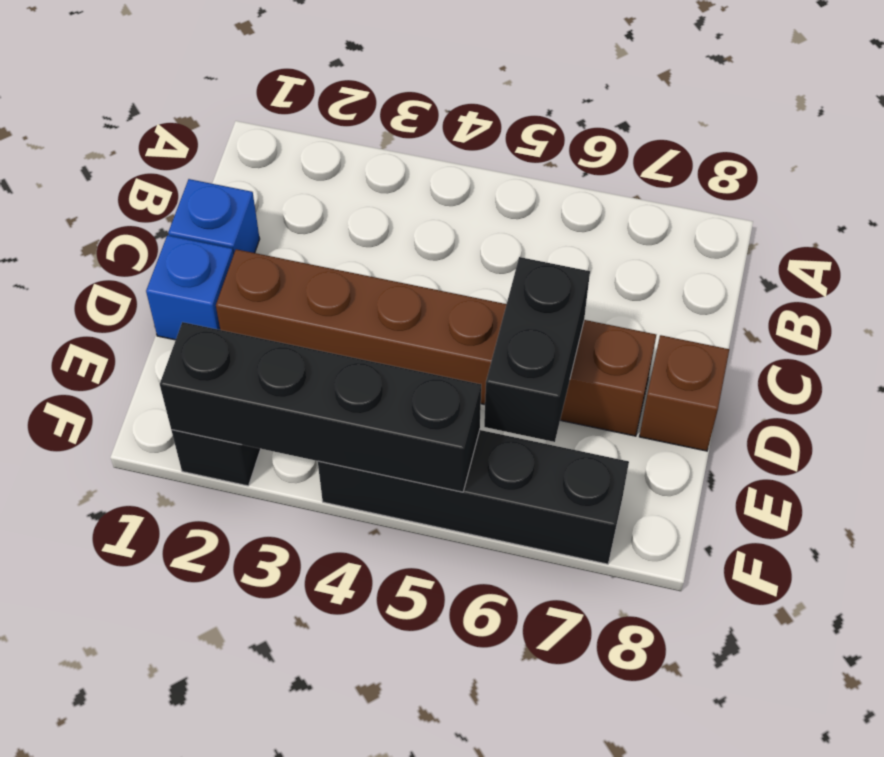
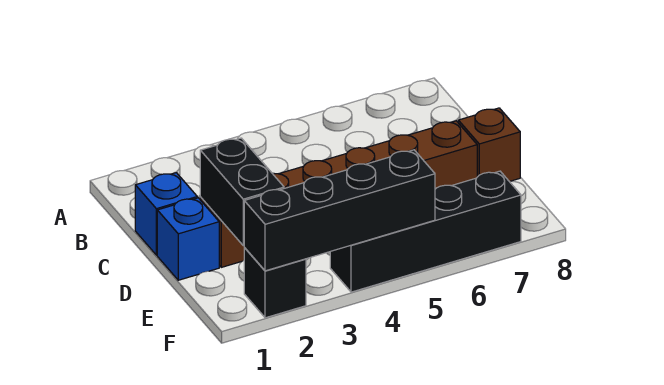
black 1x2 brick [484,257,590,442] -> black 1x2 brick moved to [200,138,284,246]

